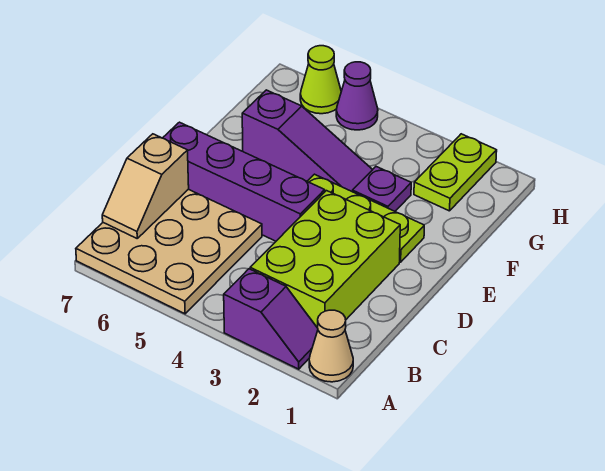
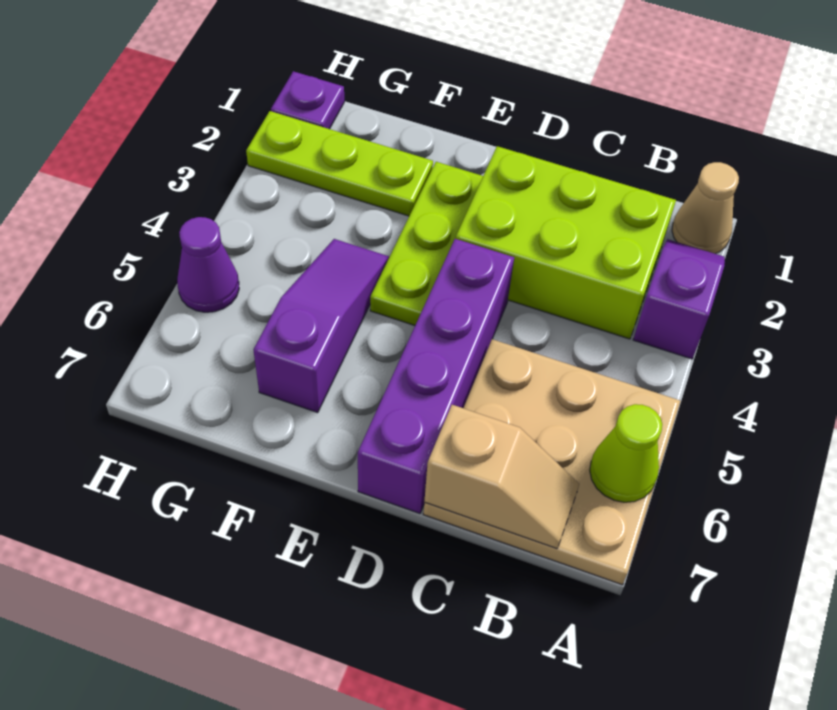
purple 1x1 plate [353,167,411,211] -> purple 1x1 plate moved to [271,71,344,129]
lime 1x2 plate [414,134,497,211] -> lime 1x3 plate [246,111,433,216]
lime 1x1 cone [300,46,341,114] -> lime 1x1 cone moved to [590,404,662,502]

